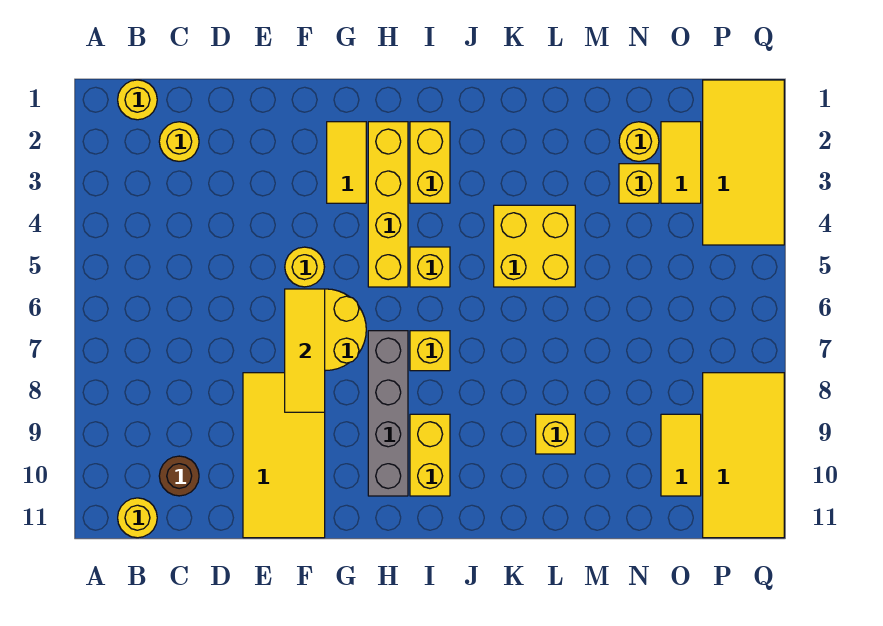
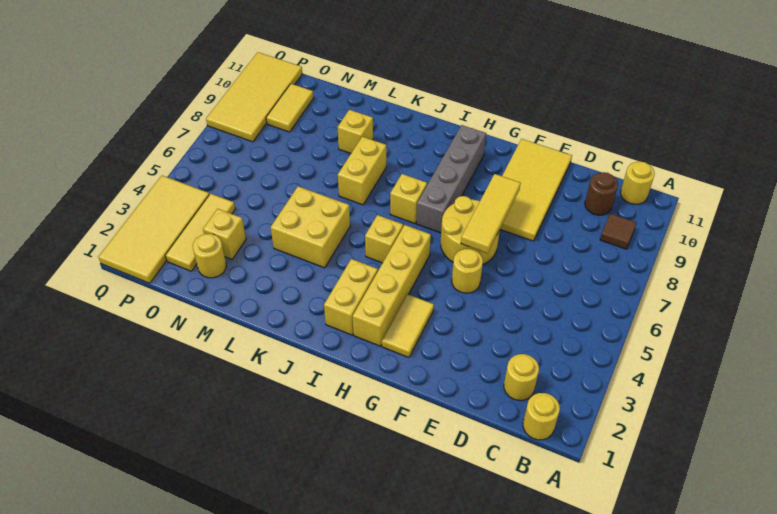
none -> brown 1x1 tile [600,213,637,249]
yellow 1x2 brick [410,414,450,496] -> yellow 1x2 brick moved to [338,137,386,205]
yellow 1x2 tile [661,122,701,203] -> yellow 1x3 tile [165,194,235,271]

